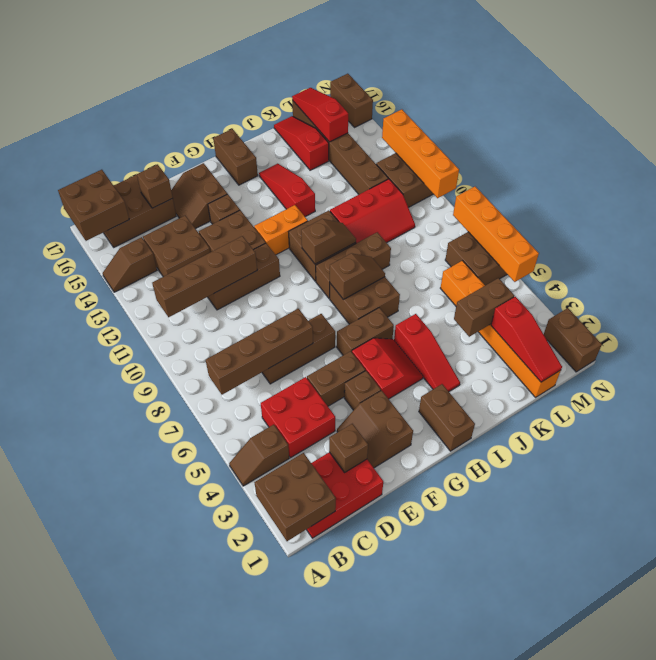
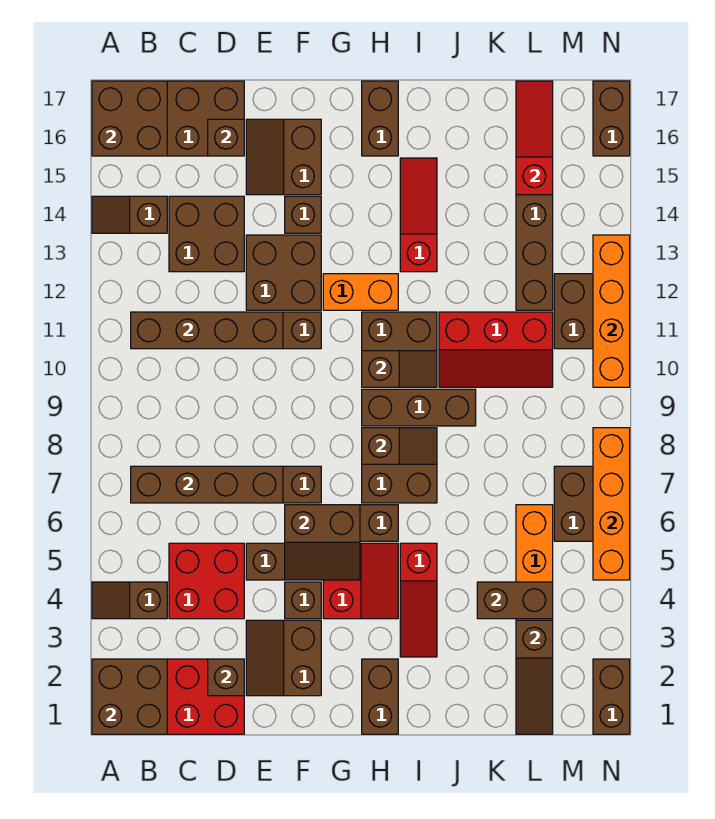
none -> brown 2x2 slope [285,505,360,580]
red 1x3 slope [274,116,329,170] -> none
red 1x3 slope [491,297,562,382] -> brown 1x3 slope [516,620,553,734]

